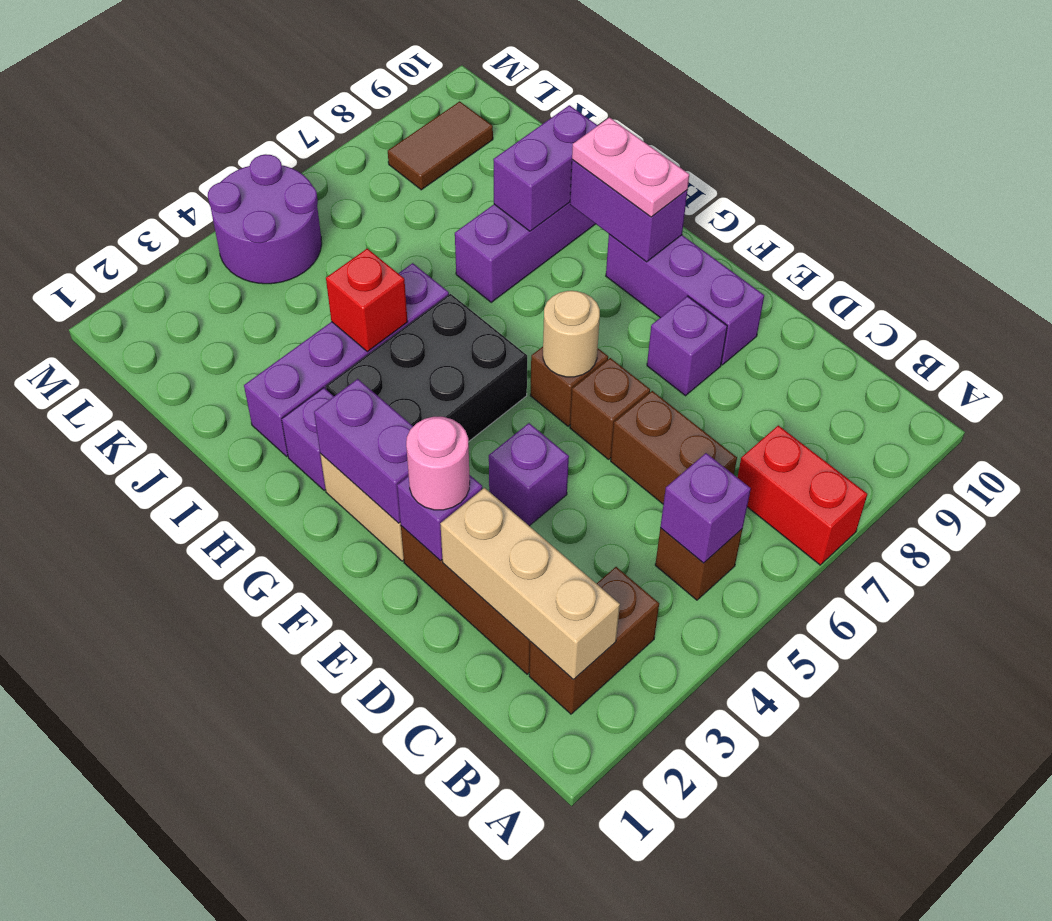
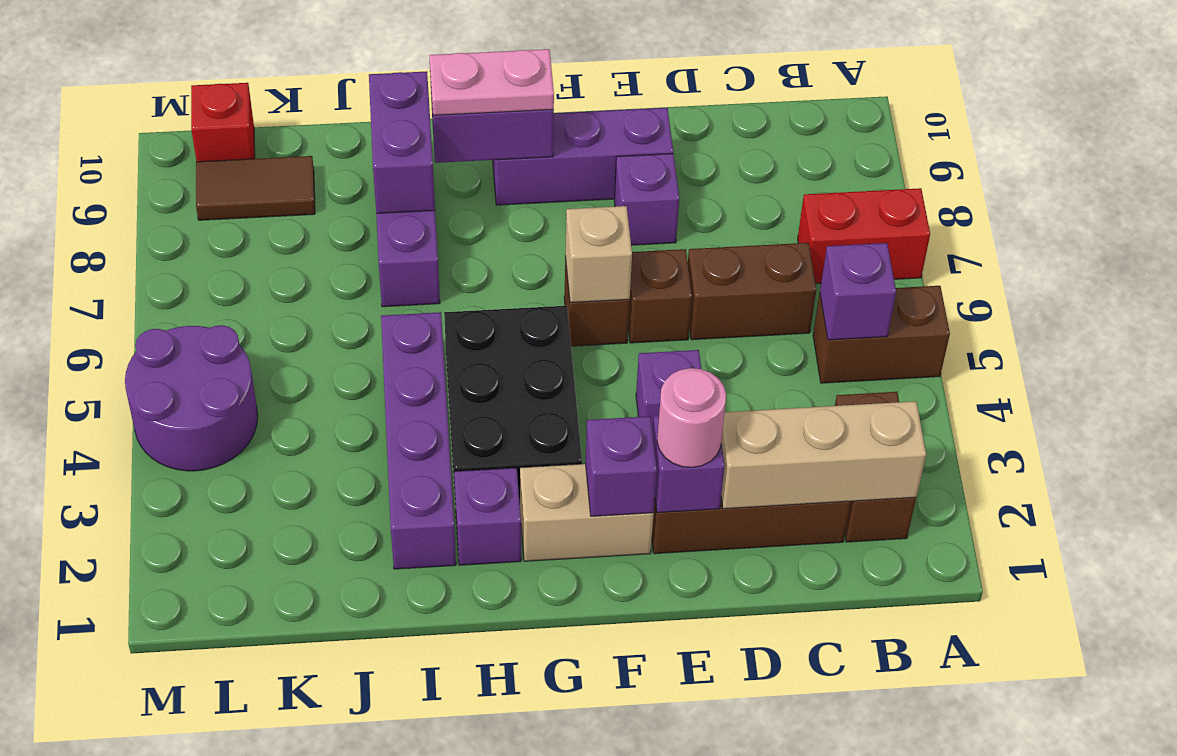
brown 1x1 brick [655,528,742,600] -> brown 1x2 brick [813,286,950,383]
purple 1x2 brick [314,379,413,523] -> purple 1x1 brick [585,416,657,516]
tan 1x1 round brick [543,291,600,377] -> tan 1x1 brick [565,206,632,303]
red 1x1 brick [326,249,408,352] -> red 1x1 brick moved to [191,83,255,162]
brown 1x2 tile [388,101,493,190] -> brown 1x2 tile turned to [196,156,315,220]

